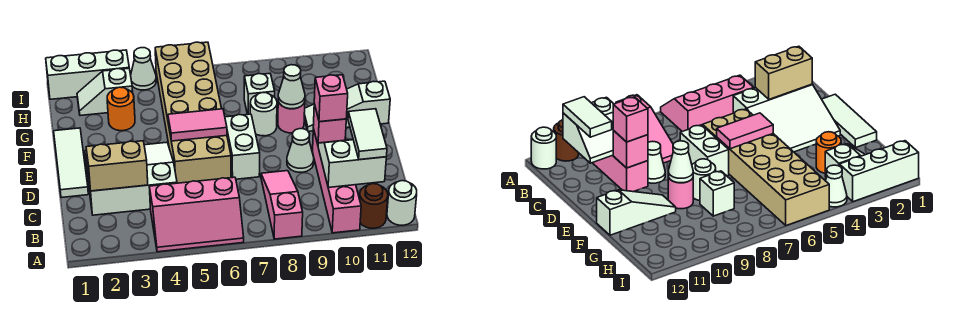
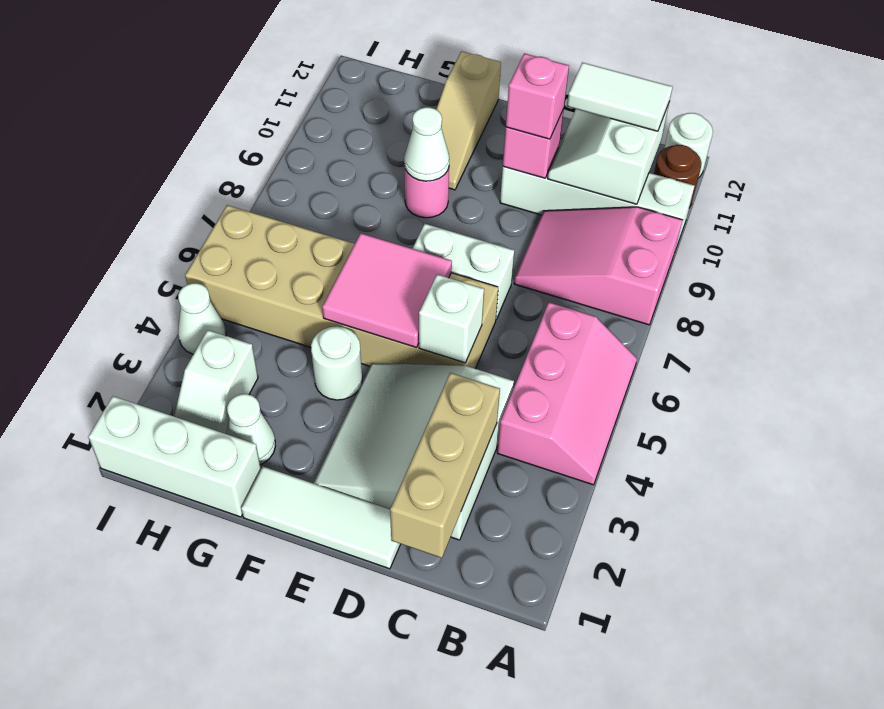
pink 1x3 slope [261,171,303,239] -> pink 2x3 slope [514,207,683,325]
pink 1x4 brick [313,129,361,233] -> white 1x4 brick [500,166,694,250]
tan 1x2 brick [86,141,148,191] -> tan 1x3 brick [390,373,500,558]
white 1x1 cone [287,129,314,172] -> white 1x1 cone moved to [226,394,275,465]
pink 1x2 tile [168,109,227,141] -> pink 2x2 tile [322,233,452,348]
white 1x1 round brick [250,93,277,136] -> white 1x1 round brick moved to [311,326,362,400]
white 1x3 slope [304,81,390,131] -> tan 1x3 slope [436,51,501,190]
orange 1x1 round brick [107,87,135,131] -> none
white 1x1 brick [244,74,275,115] -> white 1x1 brick moved to [419,274,484,363]
white 1x3 brick [46,50,129,99] -> white 1x3 brick turned to [88,396,261,517]

